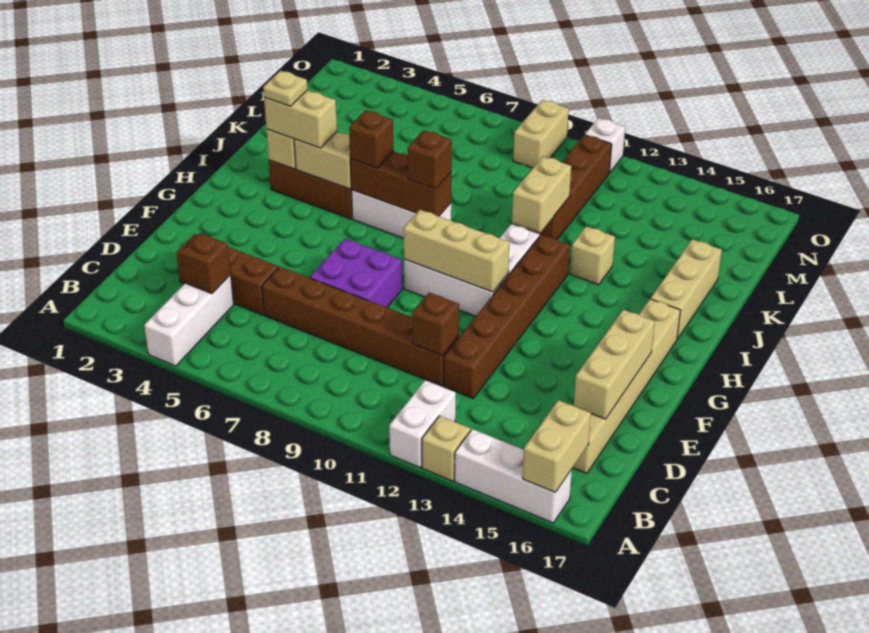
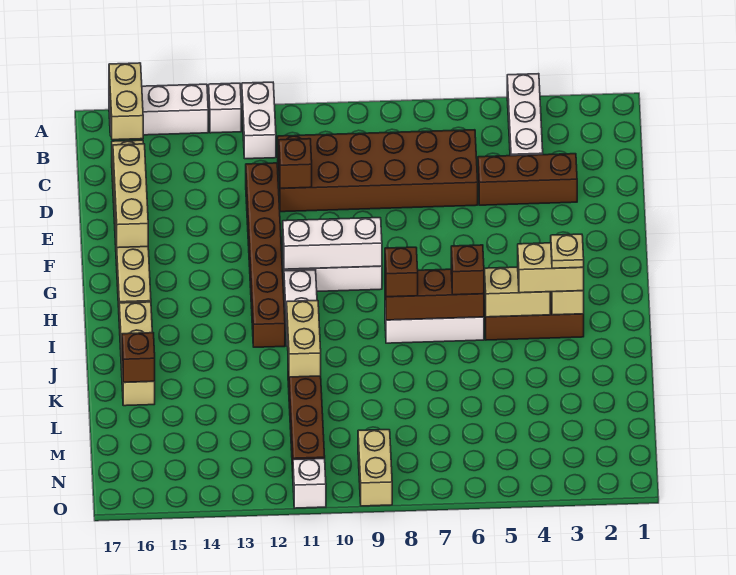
tan 1x1 brick [422,416,471,481] -> white 1x1 brick [209,83,241,133]
brown 1x1 brick [181,233,231,294] -> brown 1x1 brick moved to [122,333,155,382]
brown 1x6 brick [262,267,459,386] -> brown 2x6 brick [278,130,478,212]
purple 2x2 brick [310,239,402,308] -> none
tan 1x3 brick [404,210,510,292] -> white 1x3 brick [283,218,382,269]
tan 1x1 brick [570,226,615,285] -> none

